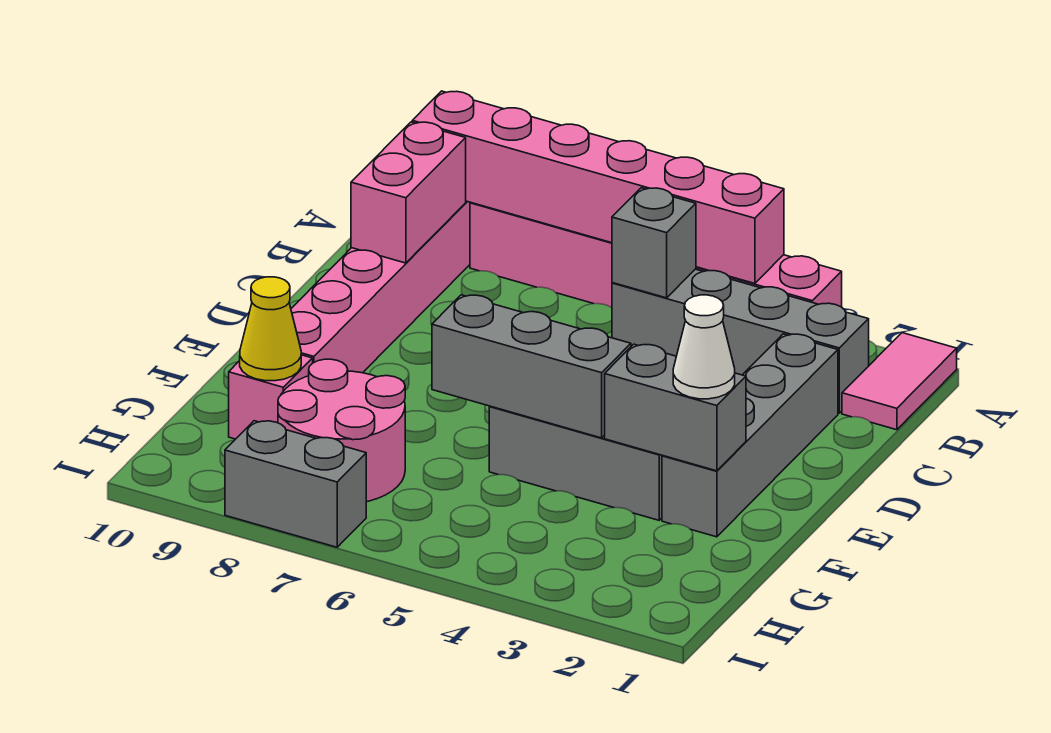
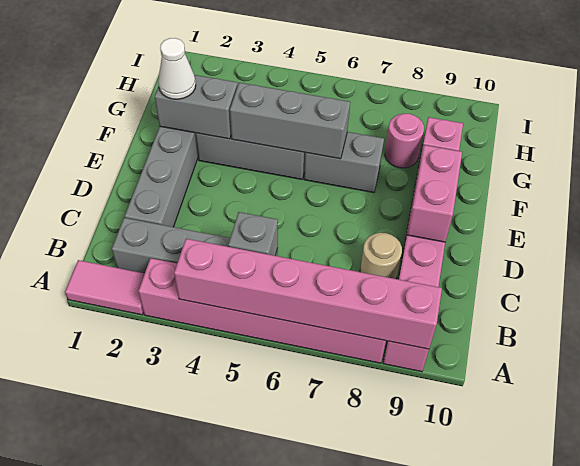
pink 1x2 tile [842,333,957,430] -> pink 1x2 tile turned to [65,260,145,315]
pink 1x2 brick [351,122,466,263] -> pink 1x2 brick moved to [407,145,462,242]
none -> tan 1x1 round brick [360,233,402,279]
pink 2x2 round brick [278,359,405,502] -> pink 1x1 round brick [385,114,424,168]
yellow 1x1 cone [240,277,301,381] -> none
grey 1x2 brick [225,421,366,547] -> grey 1x2 brick moved to [304,132,384,193]

